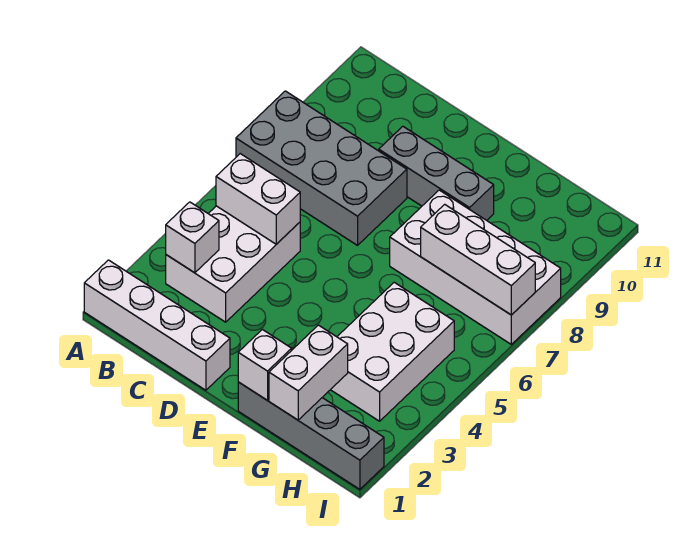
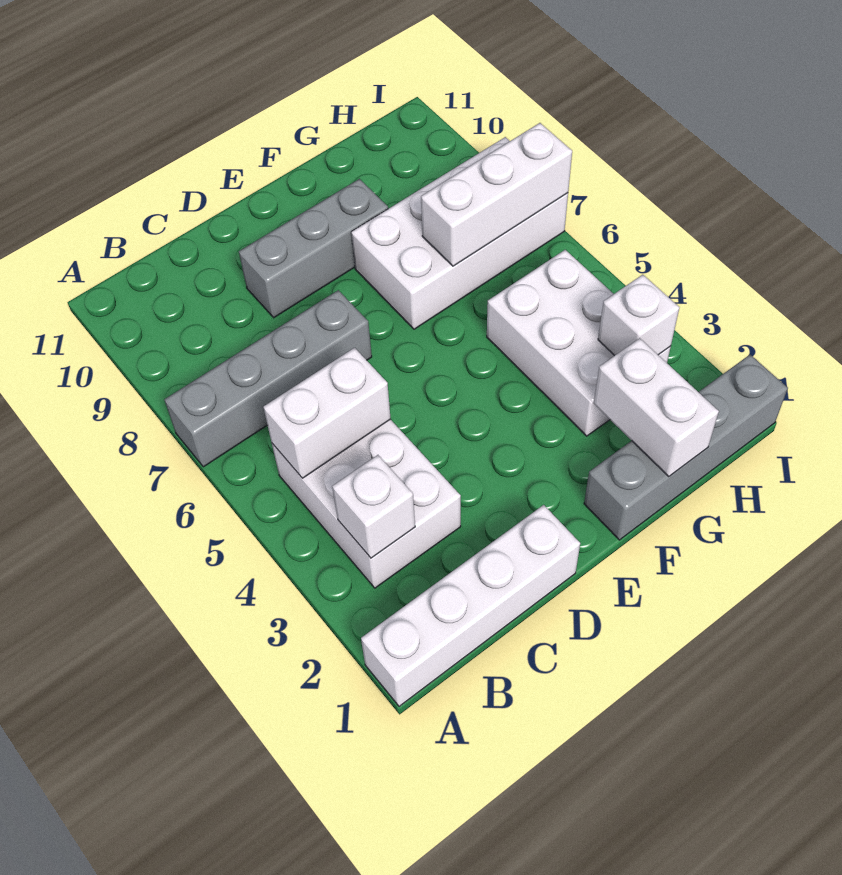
grey 2x4 brick [236,91,407,245] -> grey 1x4 brick [164,290,372,467]
white 1x1 brick [238,329,292,401] -> white 1x1 brick moved to [598,275,680,356]

